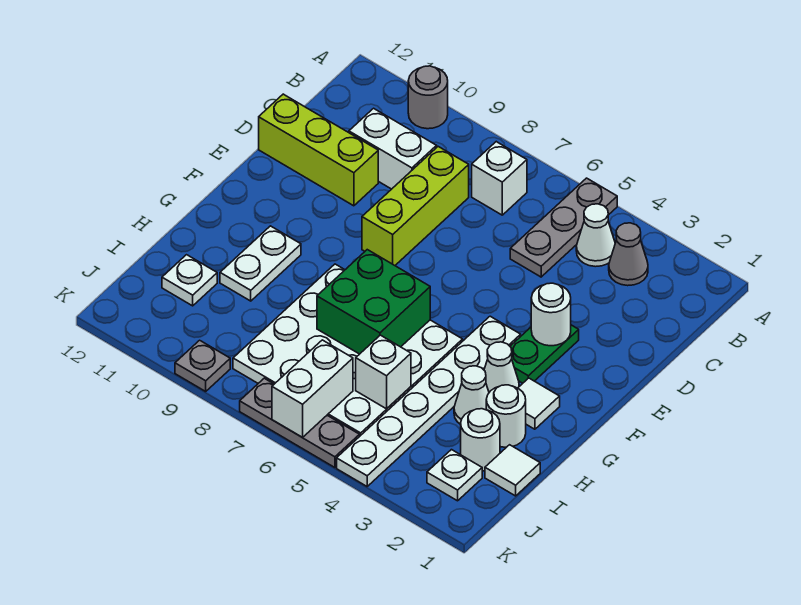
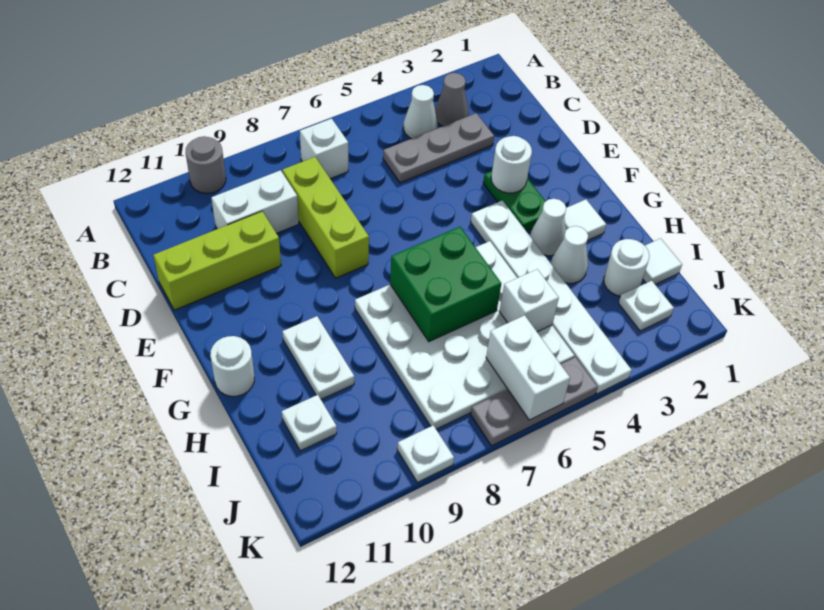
grey 1x3 plate [510,178,617,277] -> grey 1x3 plate turned to [383,113,494,183]
white 1x1 round brick [486,385,526,447] -> white 1x1 round brick moved to [210,336,254,396]
grey 1x1 plate [175,340,230,391] -> white 1x1 plate [397,425,454,482]

